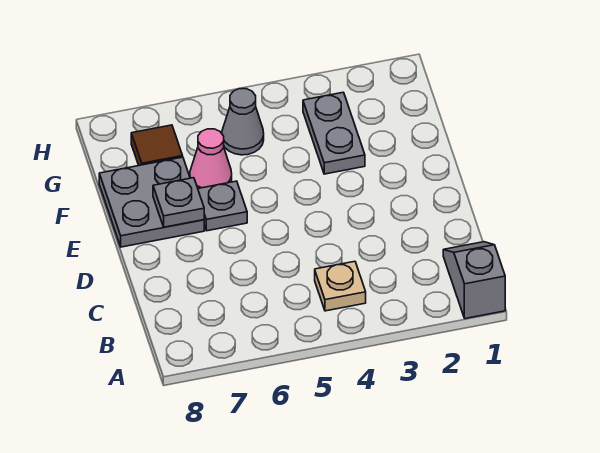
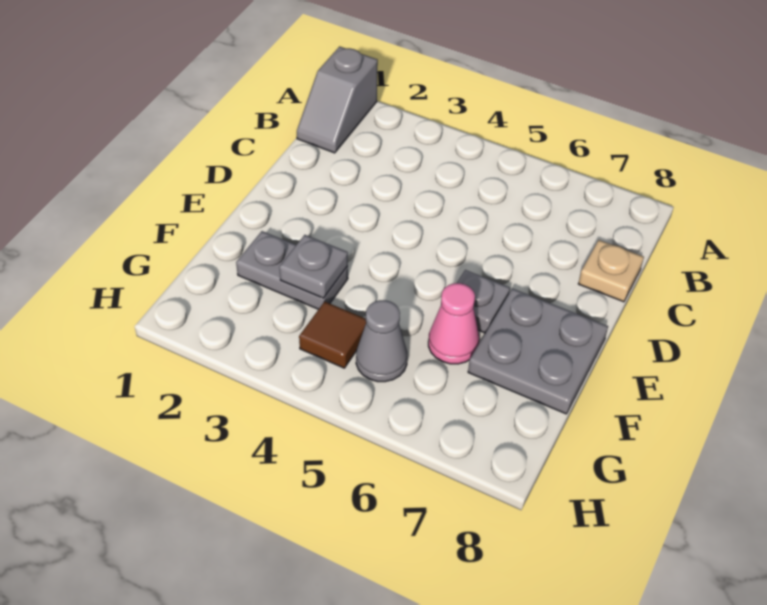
tan 1x1 plate [315,261,366,311] -> tan 1x1 plate moved to [578,240,644,302]
grey 1x1 plate [153,178,204,227] -> grey 1x1 plate moved to [279,235,348,298]
grey 1x2 plate [303,92,365,174] -> grey 1x2 plate turned to [236,231,348,309]
brown 1x1 tile [131,125,183,165] -> brown 1x1 tile moved to [299,302,366,368]

